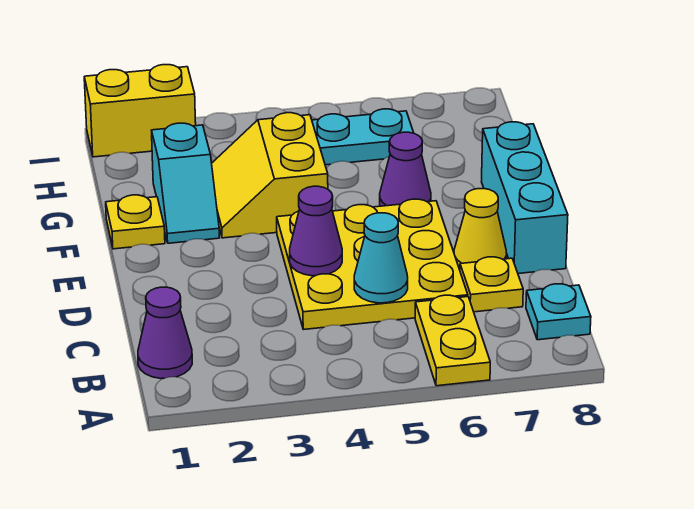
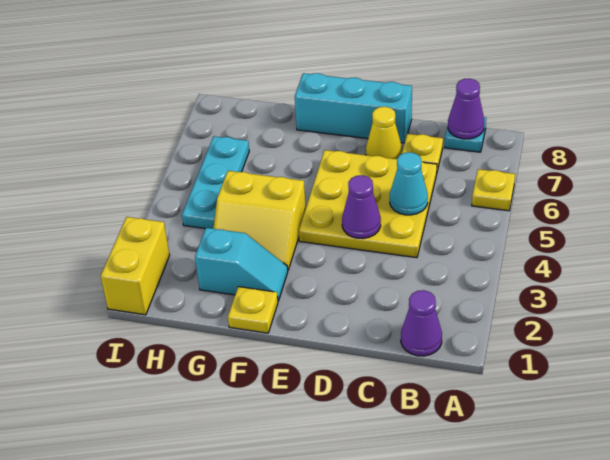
yellow 1x2 plate [415,295,490,386] -> yellow 1x1 plate [472,169,515,211]
purple 1x1 cone [380,132,431,206] -> purple 1x1 cone moved to [448,79,484,139]

